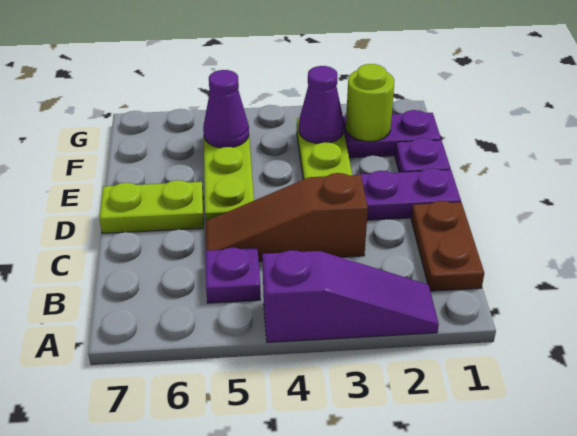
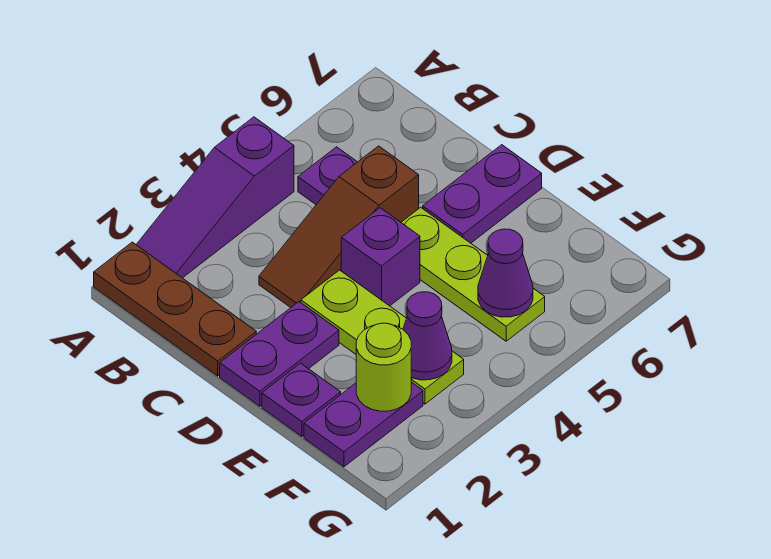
brown 1x2 plate [411,201,484,291] -> brown 1x3 plate [94,242,256,376]
brown 1x3 slope [206,173,368,261] -> brown 1x3 slope turned to [259,146,419,307]
none -> purple 1x1 brick [341,208,420,306]
lime 1x2 plate [99,180,204,233] -> purple 1x2 plate [423,145,542,243]

